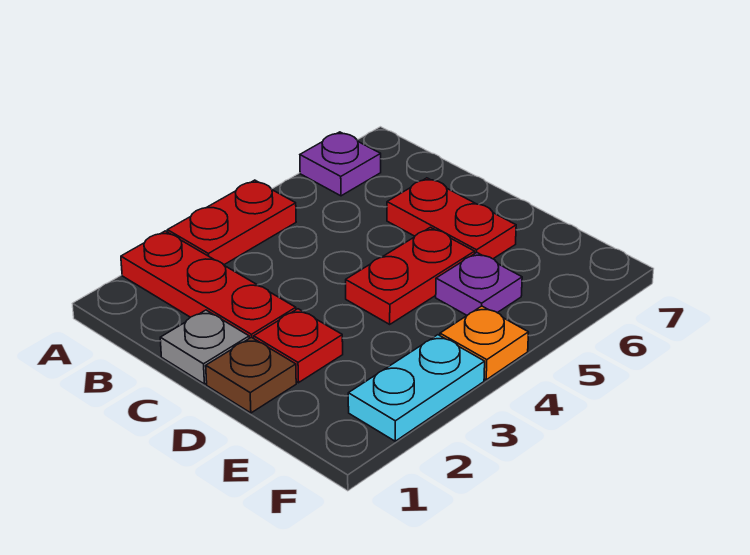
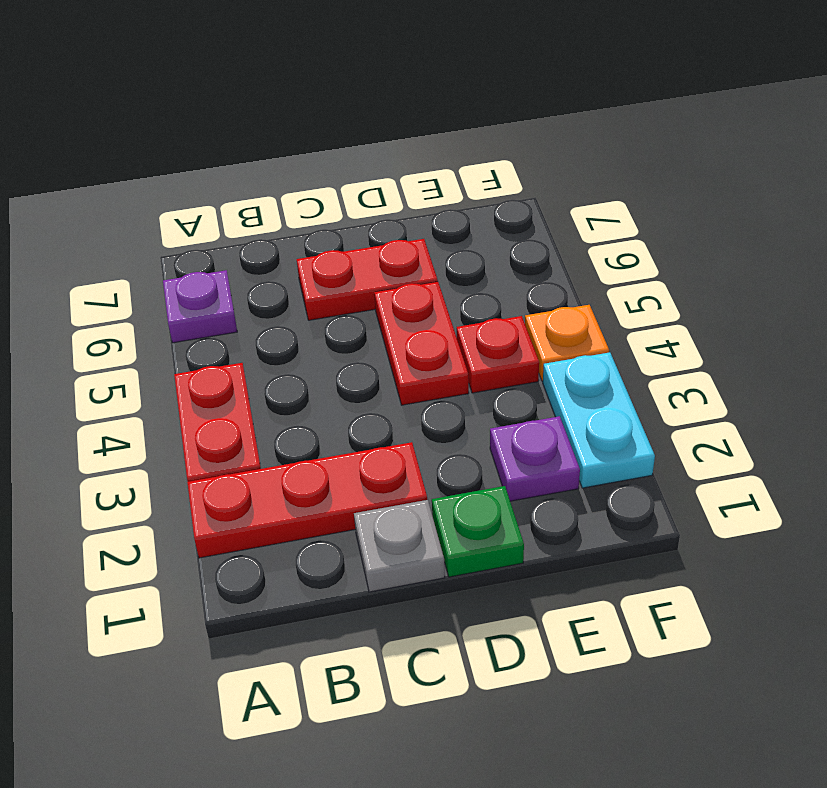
brown 1x1 plate [206,337,296,413] -> green 1x1 plate [432,486,524,577]
red 1x1 plate [254,309,343,383] -> red 1x1 plate moved to [457,316,539,393]
purple 1x1 plate [436,253,522,315] -> purple 1x1 plate moved to [490,416,580,501]

